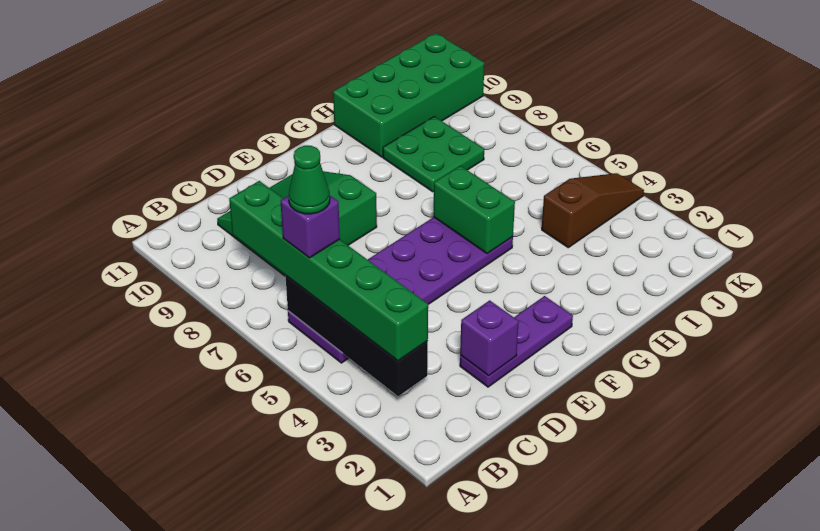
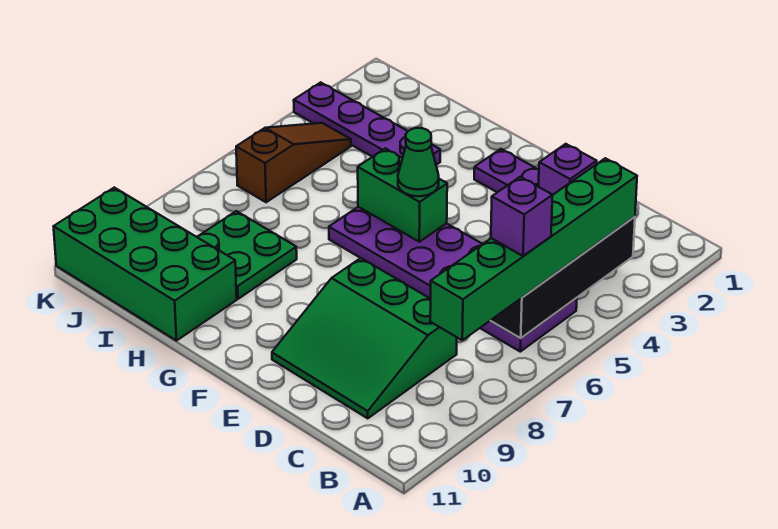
green 1x1 cone [289,146,330,214] -> green 1x1 cone moved to [398,128,439,196]
green 1x2 brick [434,166,515,254] -> green 1x2 brick turned to [358,148,447,242]
none -> purple 1x4 plate [294,82,440,165]
brown 1x3 slope [542,173,644,248] -> brown 1x3 slope turned to [236,123,351,202]

